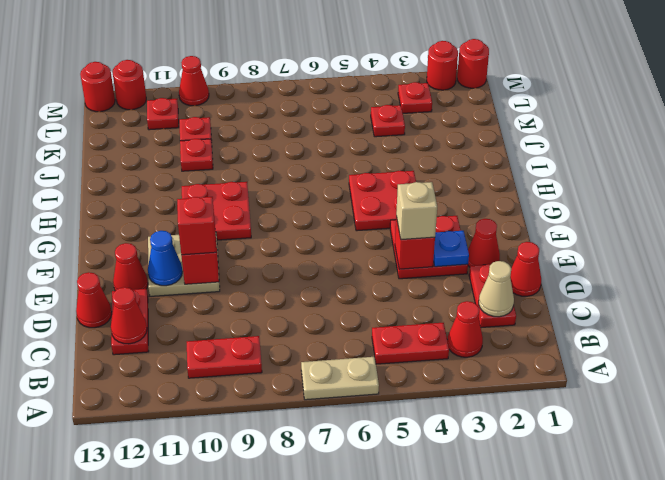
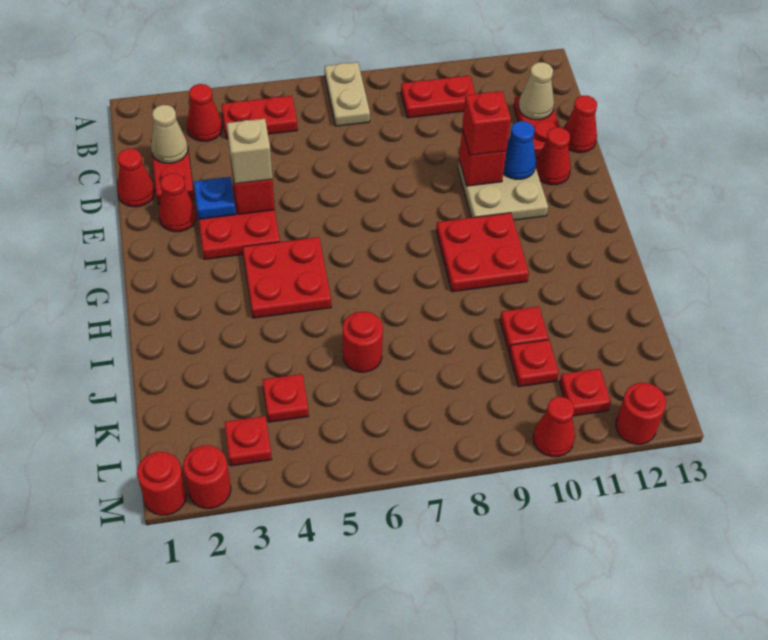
tan 1x2 plate [301,357,379,400] -> tan 1x2 plate turned to [325,62,370,126]
red 1x1 cone [111,287,147,344] -> tan 1x1 cone [519,62,554,120]
red 1x1 round brick [80,62,115,112] -> red 1x1 round brick moved to [343,312,383,372]

